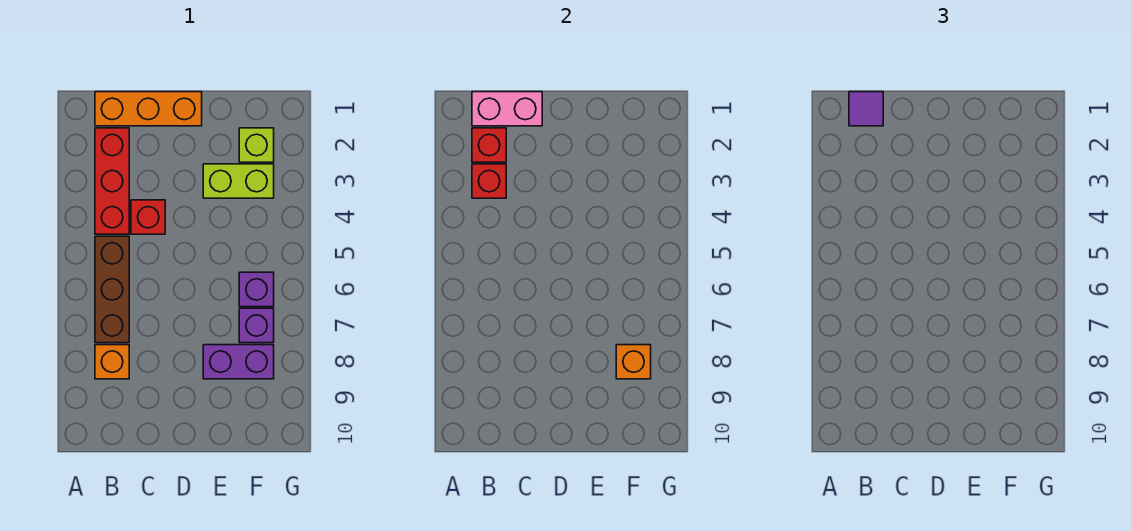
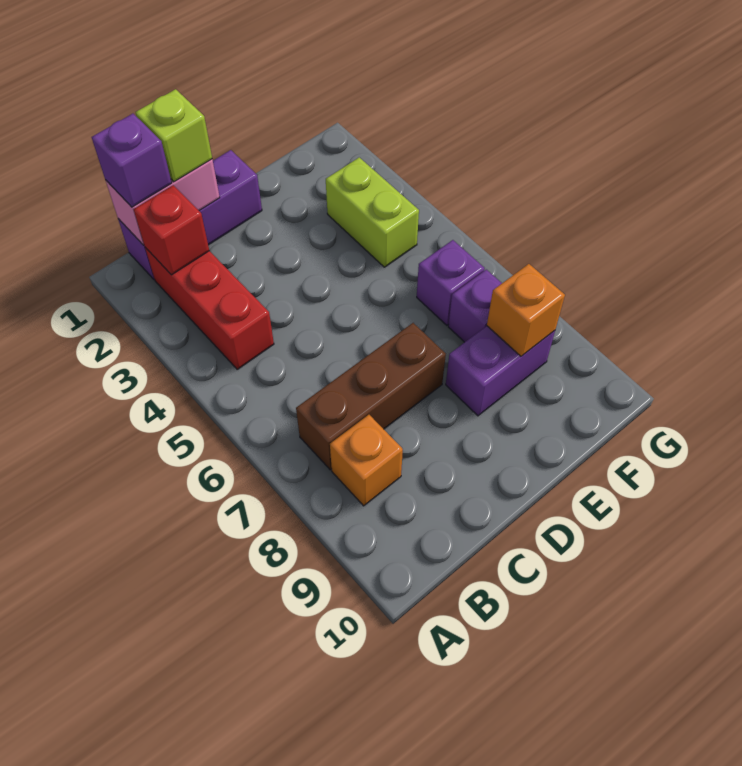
orange 1x3 brick [95,92,202,126] -> purple 1x3 brick [118,150,262,279]
purple 1x1 tile [849,92,883,126] -> purple 1x1 brick [92,114,172,207]
red 1x1 brick [472,164,506,198] -> none
brown 1x3 brick [95,236,129,343] -> brown 1x3 brick turned to [296,323,446,470]
red 1x1 brick [131,200,165,234] -> none
lime 1x2 brick [203,164,274,198] -> lime 1x2 brick turned to [326,157,419,267]
lime 1x1 brick [239,128,274,162] -> lime 1x1 brick moved to [135,89,212,182]

